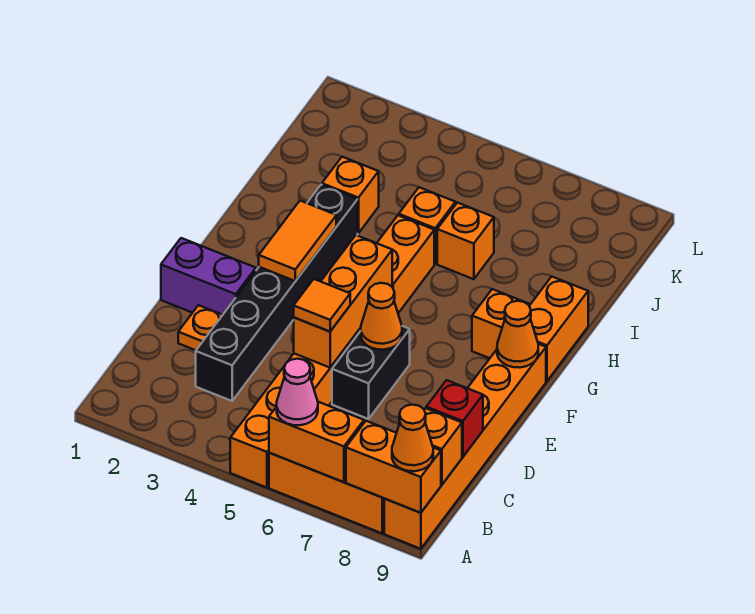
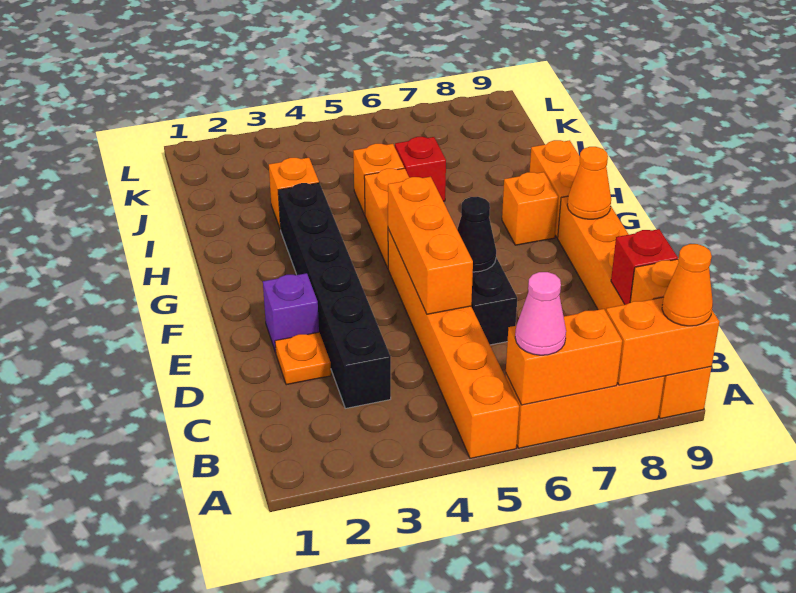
orange 1x1 tile [294,279,350,332] -> none
purple 1x2 brick [161,238,256,315] -> purple 1x1 brick [263,273,319,352]
orange 1x1 cone [361,283,402,350] -> black 1x1 cone [457,197,496,272]
orange 1x2 tile [259,201,336,281] -> none
orange 1x1 brick [437,203,494,279] -> red 1x1 brick [395,137,446,201]

